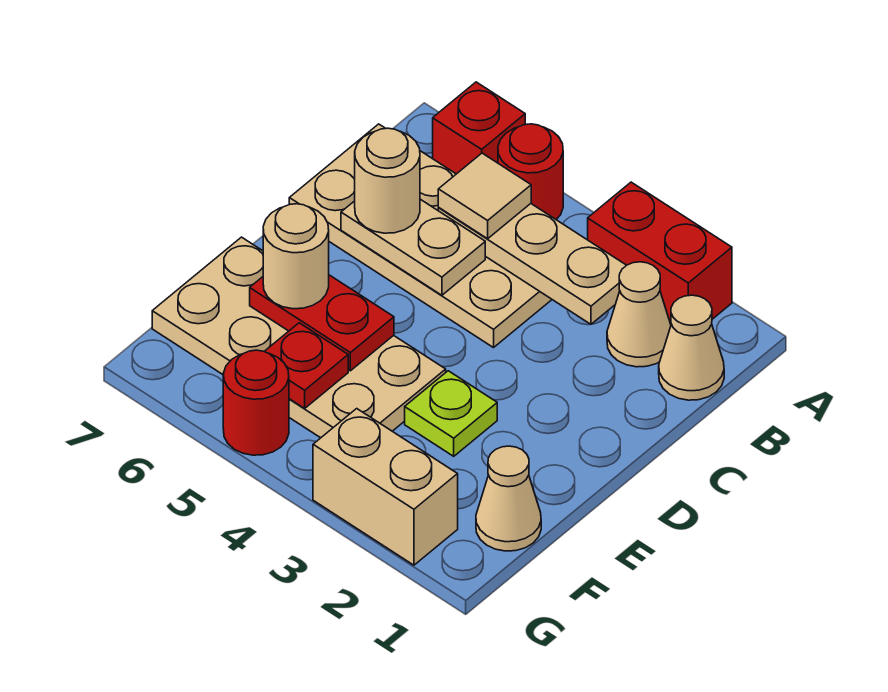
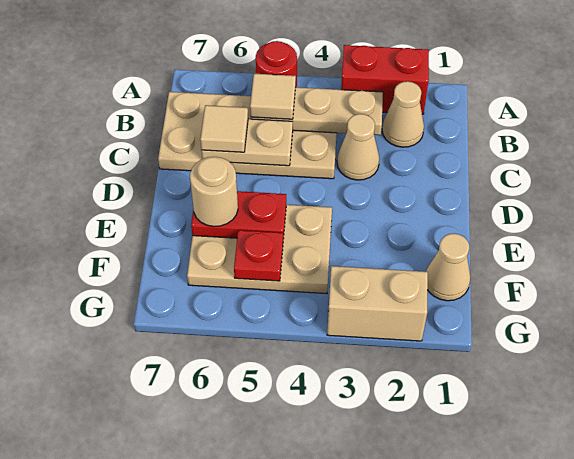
red 1x1 brick [433,82,525,174] -> none
tan 1x1 cone [659,295,724,400] -> tan 1x1 cone moved to [337,114,379,180]
tan 1x1 round brick [355,128,420,233] -> tan 1x1 tile [200,105,248,152]
lime 1x1 plate [405,371,497,456] -> none
tan 2x4 plate [152,237,446,438] -> tan 2x3 plate [187,205,332,294]
red 1x1 round brick [223,350,289,455] -> none

